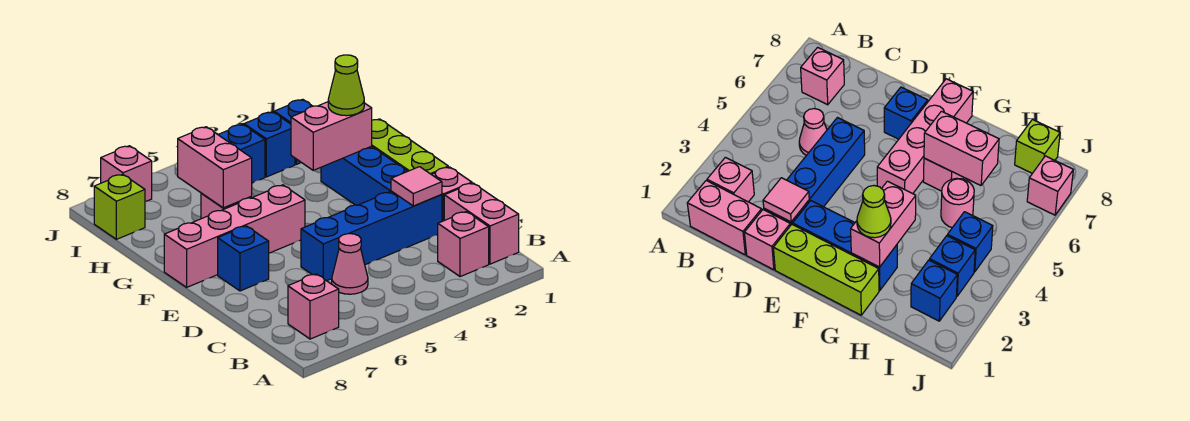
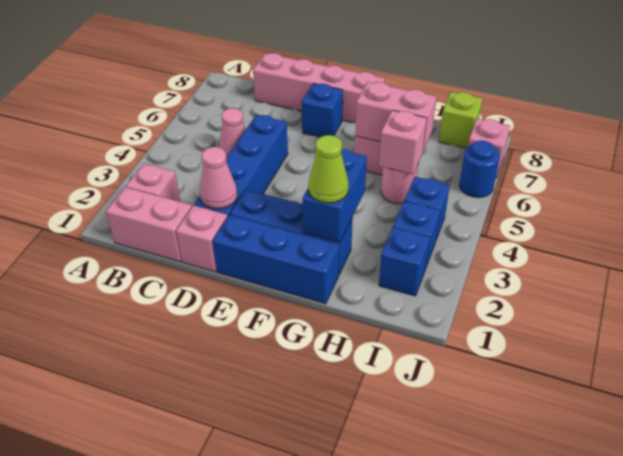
pink 1x1 brick [288,274,339,339] -> pink 1x1 brick moved to [379,110,427,174]
pink 1x1 tile [391,167,442,206] -> pink 1x1 cone [200,147,237,209]
lime 1x3 brick [372,119,448,174] -> blue 1x3 brick [213,215,339,304]
pink 1x4 brick [164,185,305,287] -> pink 1x4 brick turned to [253,53,385,123]
pink 1x2 brick [291,102,372,170] -> blue 1x2 brick [303,149,367,242]
none -> blue 1x1 round brick [459,141,500,197]

